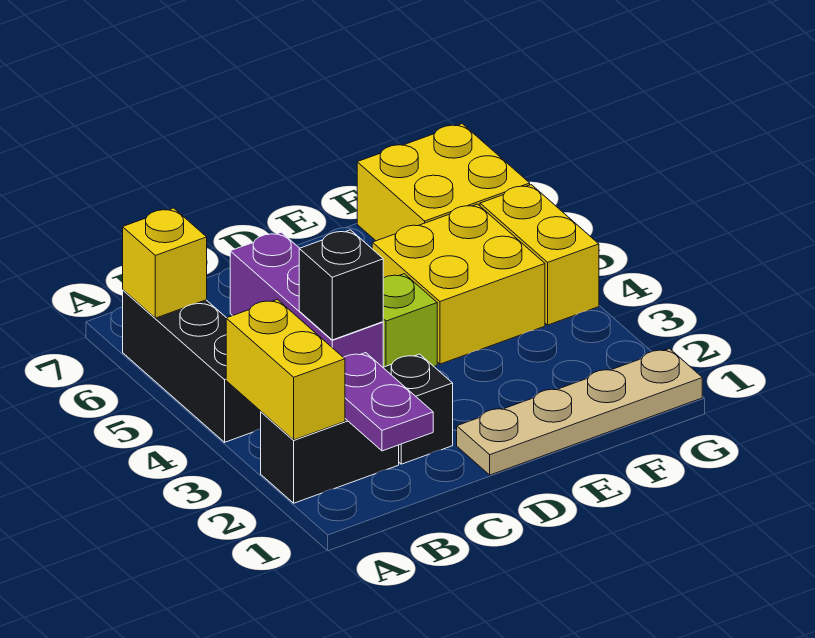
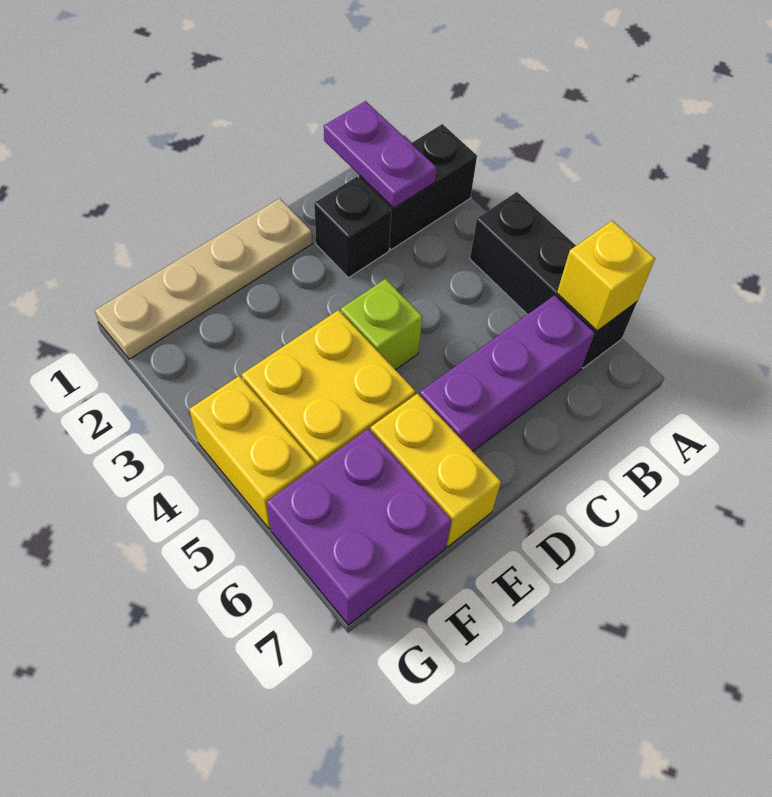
yellow 1x2 brick [226,299,345,440] -> yellow 1x2 brick moved to [371,394,501,547]
purple 1x3 brick [230,232,383,367] -> purple 1x3 brick turned to [420,295,595,451]
black 1x1 brick [299,230,383,340] -> none
yellow 2x2 brick [357,124,530,241] -> purple 2x2 brick [267,429,451,625]

